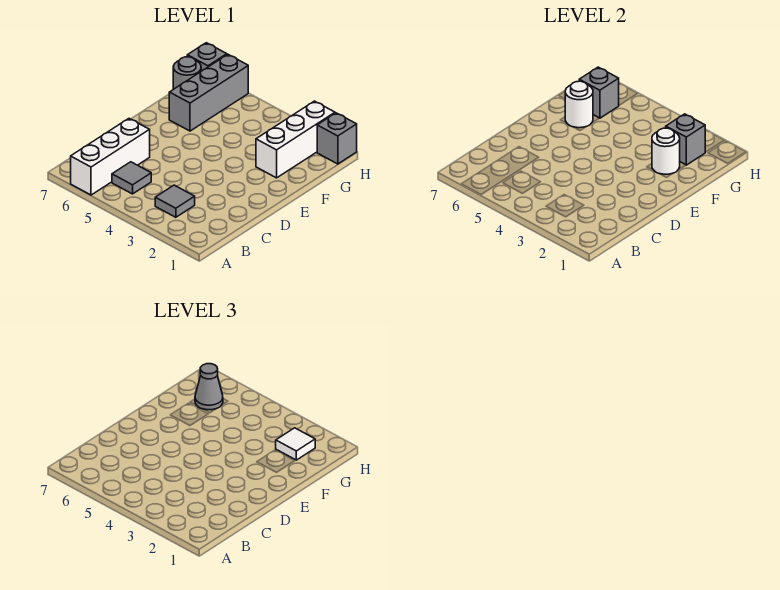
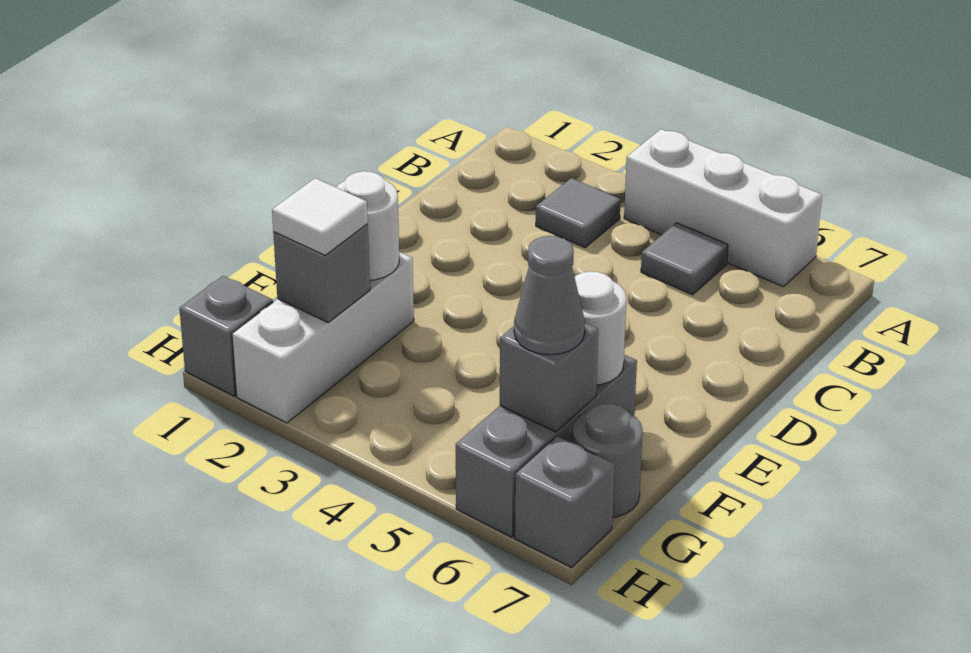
white 1x3 brick [71,119,150,195] -> white 1x3 brick turned to [624,129,822,287]

